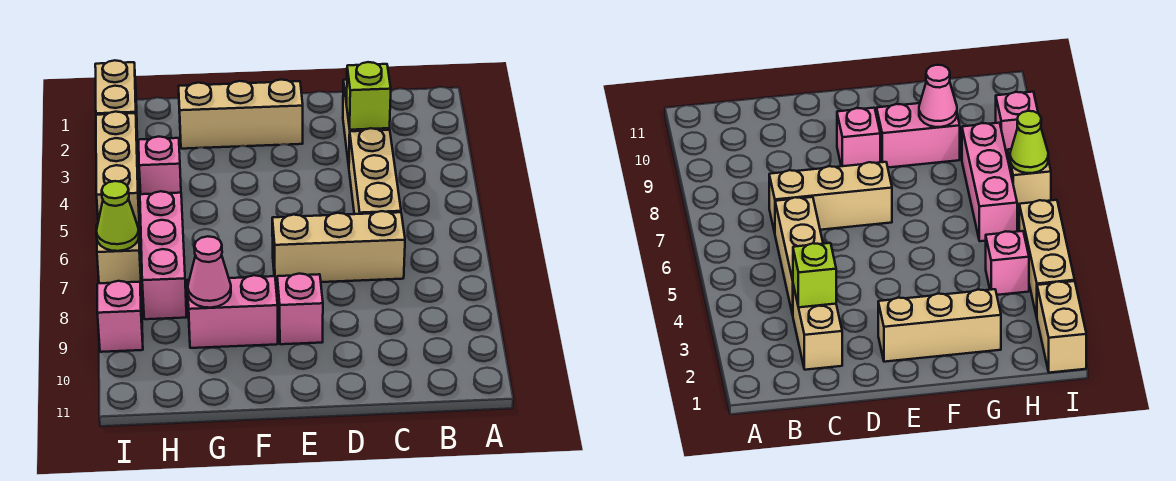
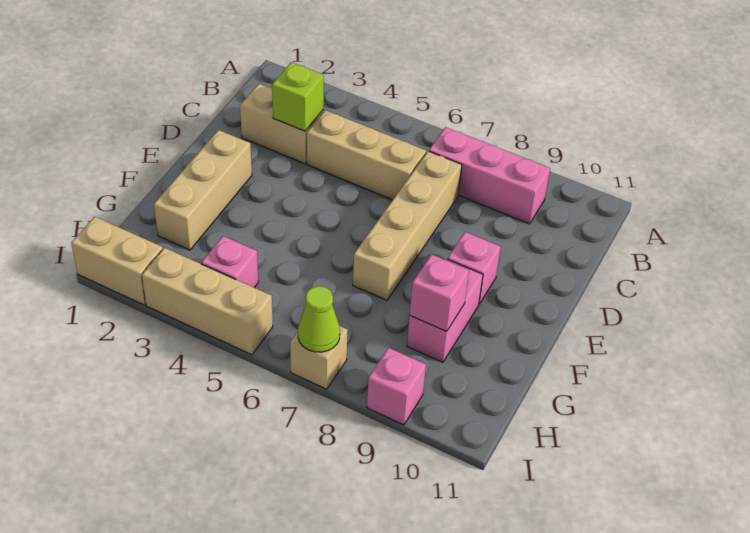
tan 1x3 brick [272,211,405,284] -> tan 1x4 brick [353,151,462,300]
pink 1x1 cone [188,236,231,308] -> pink 1x1 brick [410,254,469,331]
pink 1x3 brick [140,191,187,319] -> pink 1x3 brick moved to [429,127,550,224]

